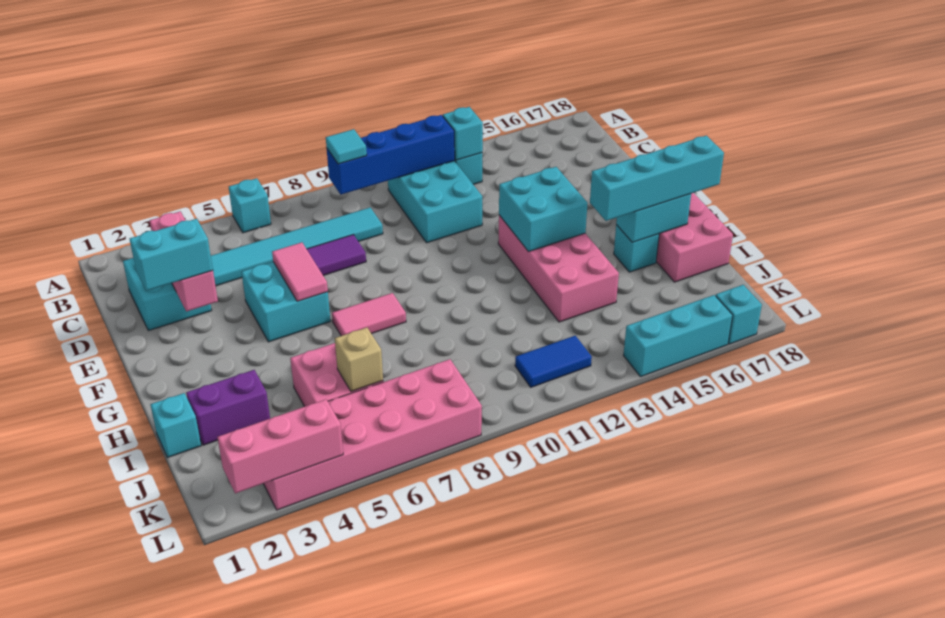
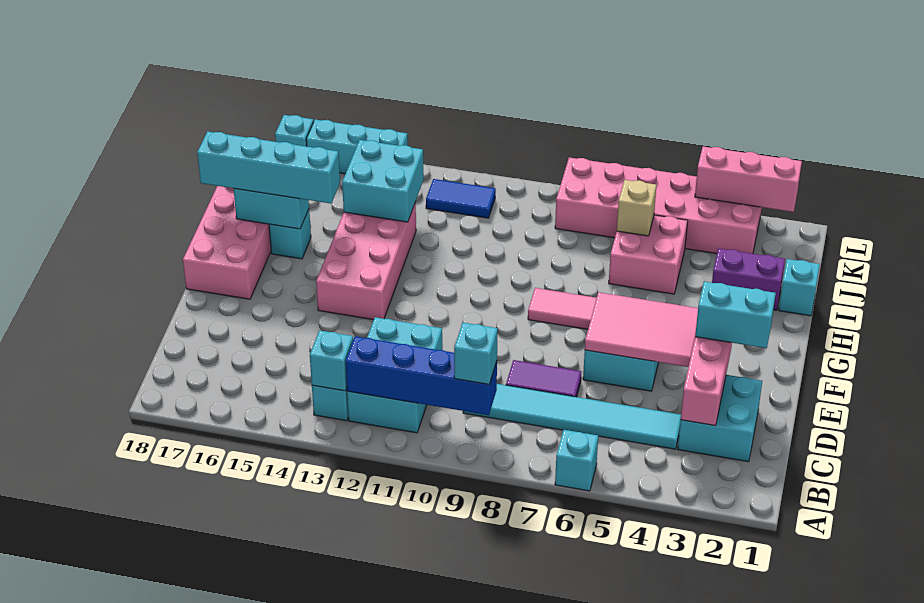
cyan 1x1 tile [326,129,367,164] -> cyan 1x1 brick [454,322,498,384]
pink 1x2 tile [272,242,328,301] -> pink 2x3 tile [585,292,698,367]
cyan 2x2 brick [499,167,588,252] -> cyan 2x2 brick moved to [342,140,424,222]

